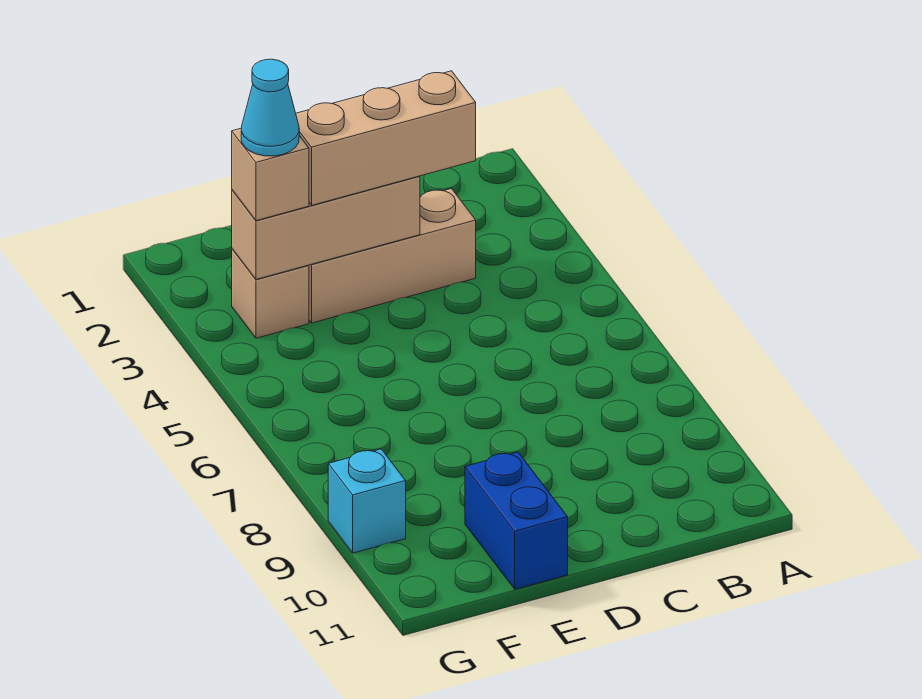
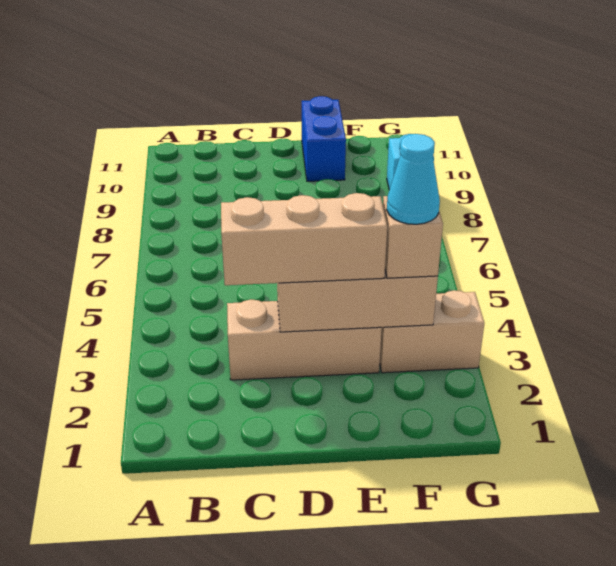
tan 1x1 brick [232,249,309,338] -> tan 1x2 brick [380,290,484,373]

